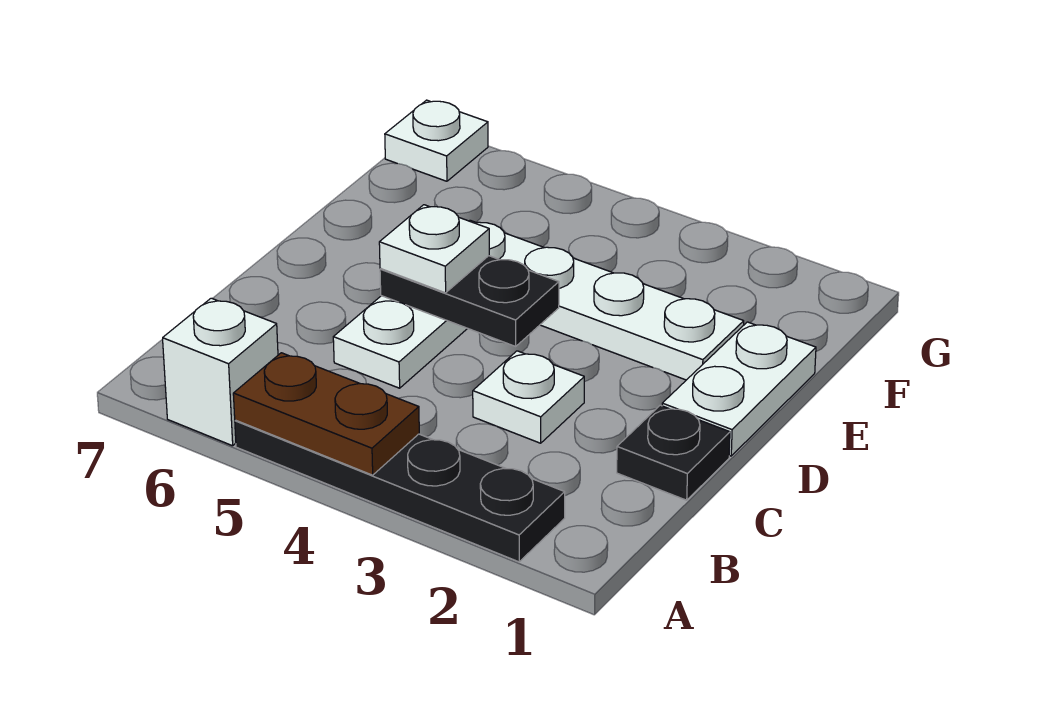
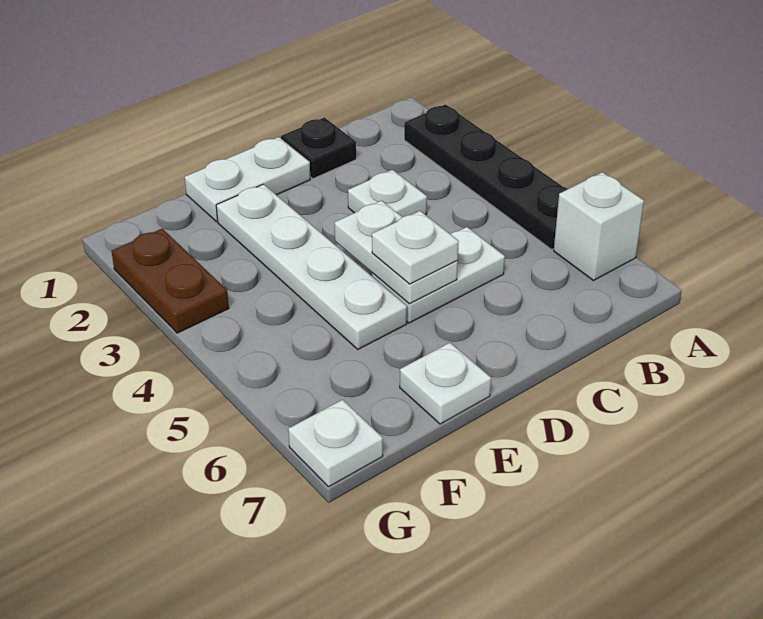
brown 1x2 plate [233,353,419,475] -> brown 1x2 plate moved to [111,229,229,333]
black 1x2 plate [380,256,559,346] -> white 1x2 plate [334,201,458,304]
none -> white 1x1 plate [400,343,491,424]

